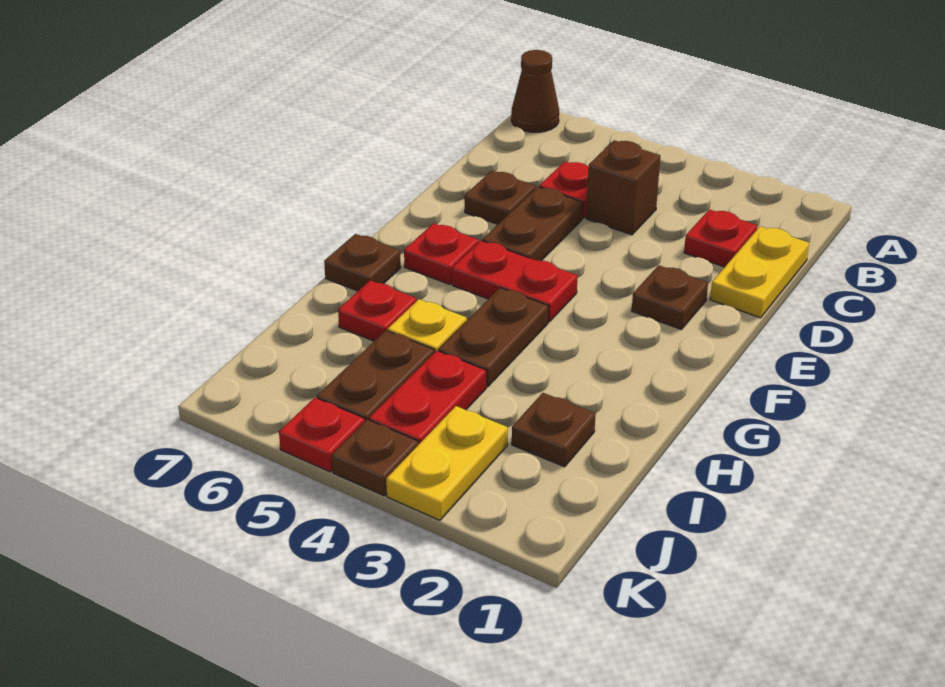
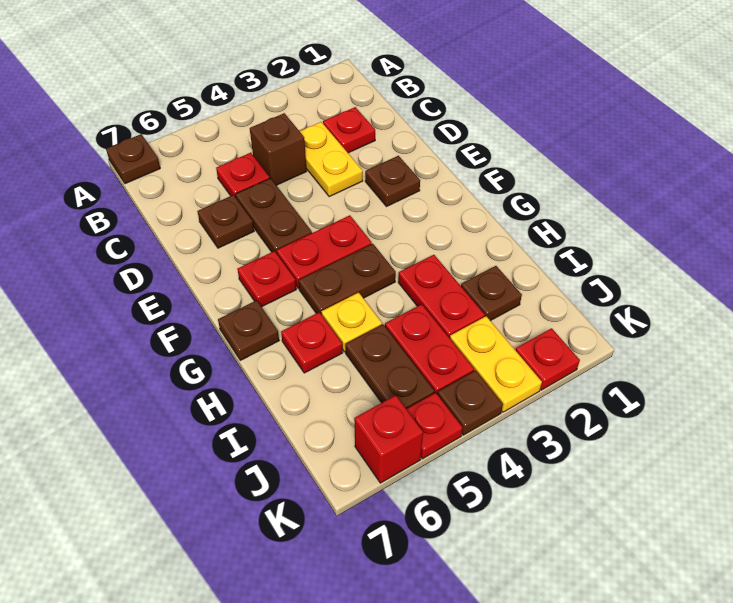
brown 1x1 cone [511,50,559,132] -> brown 1x1 plate [106,134,160,184]
yellow 1x2 plate [710,226,809,318] -> yellow 1x2 plate moved to [300,122,363,197]
brown 1x2 plate [438,288,549,387] -> brown 1x2 plate turned to [299,244,396,315]
none -> red 1x2 plate [398,255,485,338]
none -> red 1x1 plate [516,328,580,390]
none -> red 1x1 brick [354,395,423,483]

